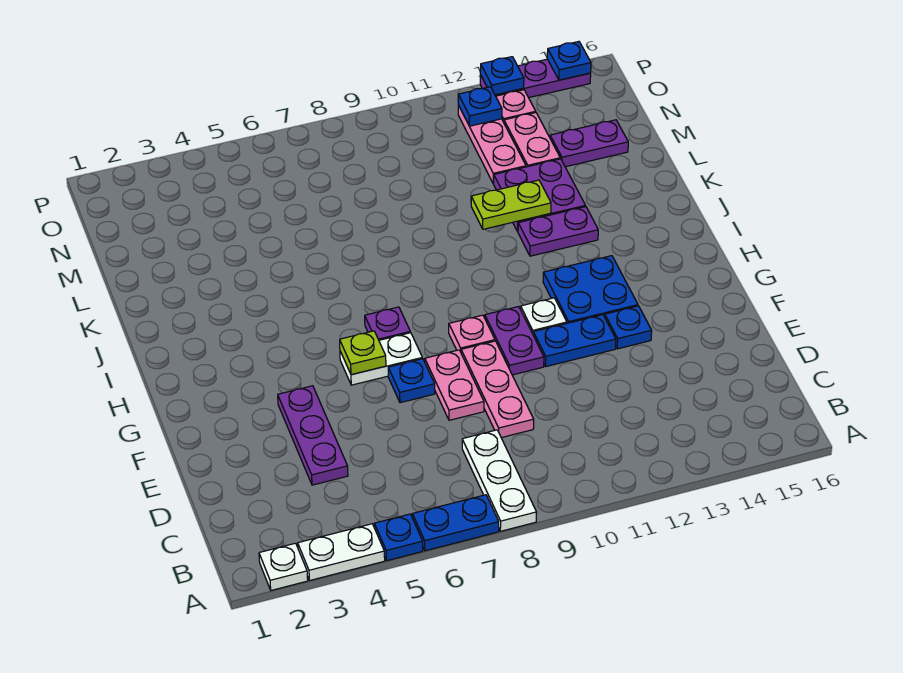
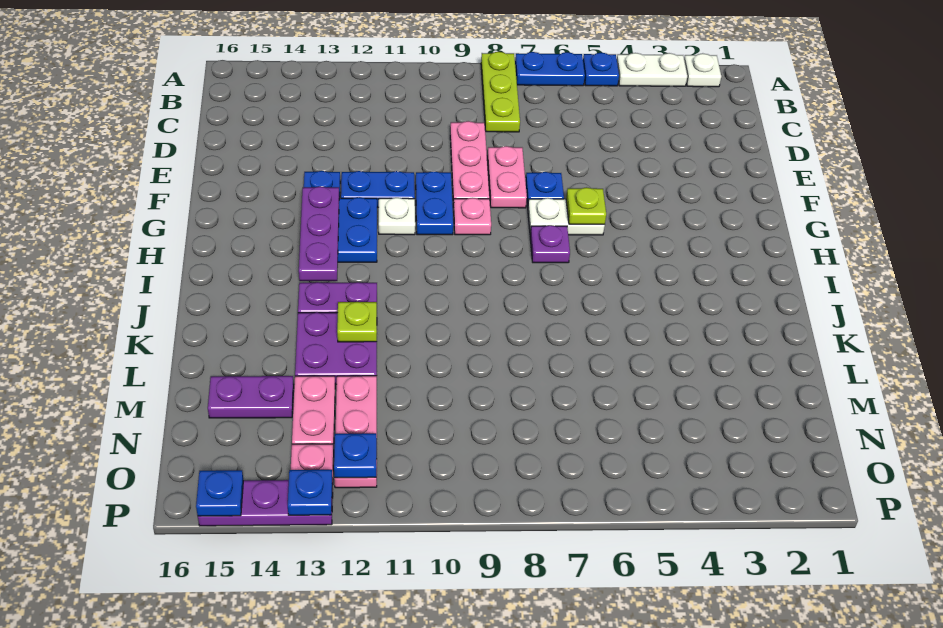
white 1x3 plate [462,430,537,531] -> lime 1x3 plate [481,52,520,132]
purple 1x3 plate [278,386,348,485] -> purple 1x3 plate moved to [299,186,339,281]
purple 1x2 plate [485,306,544,375] -> blue 1x2 plate [416,171,453,235]
lime 1x2 plate [471,180,551,229] -> lime 1x1 plate [337,302,377,342]

